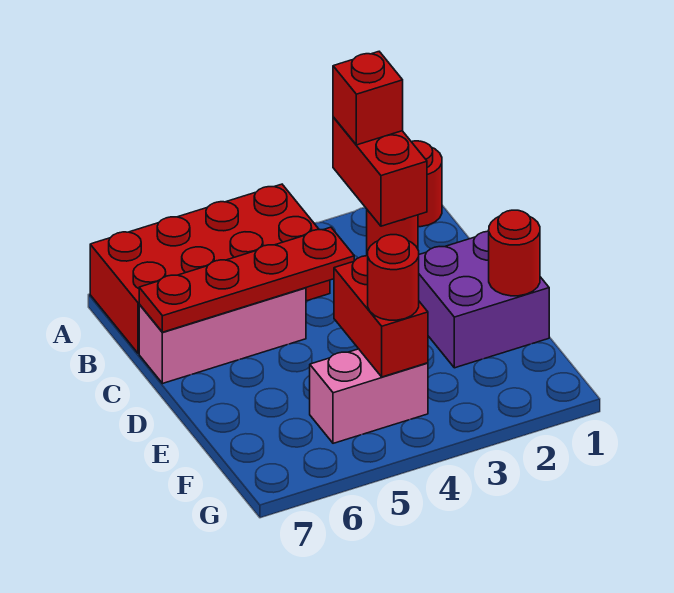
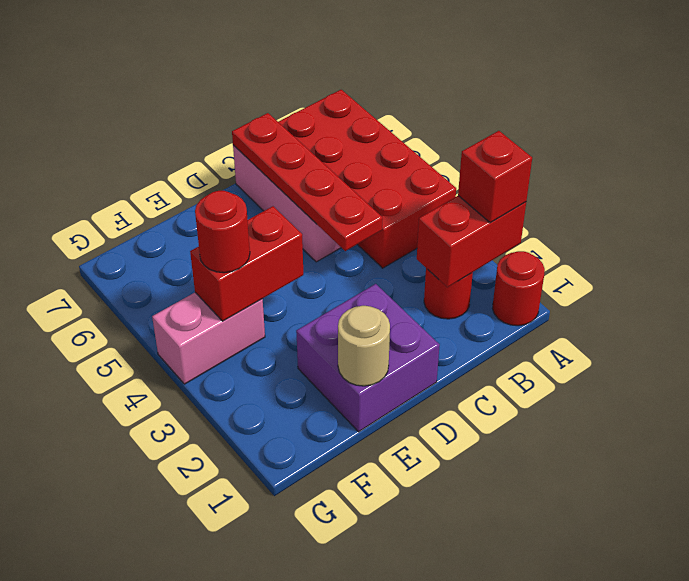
red 1x1 round brick [489,210,540,296] -> tan 1x1 round brick [338,306,390,386]
pink 1x2 brick [310,349,428,443] -> pink 1x2 brick turned to [152,293,265,384]

